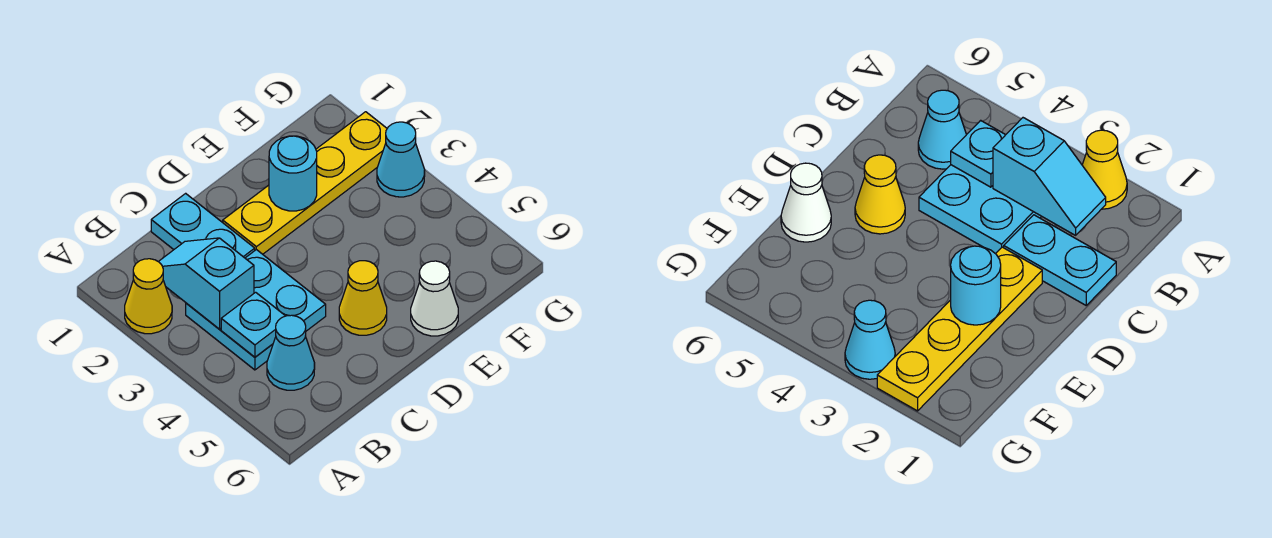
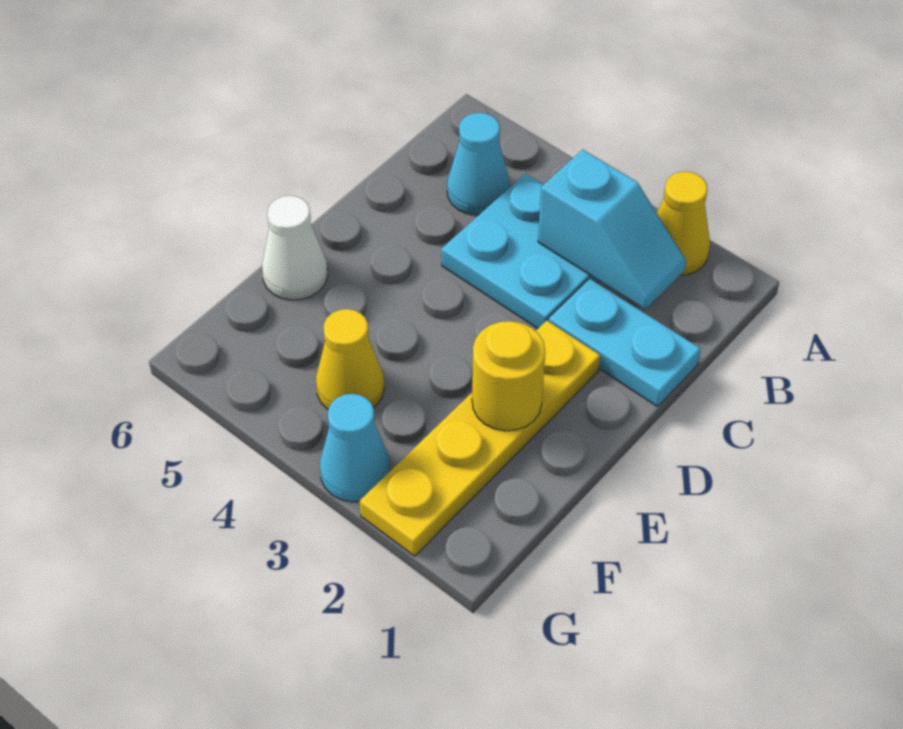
cyan 1x1 plate [221,292,285,357] -> none
yellow 1x1 cone [339,261,387,335] -> yellow 1x1 cone moved to [316,309,384,409]
cyan 1x1 round brick [269,136,317,211] -> yellow 1x1 round brick [472,321,545,431]

